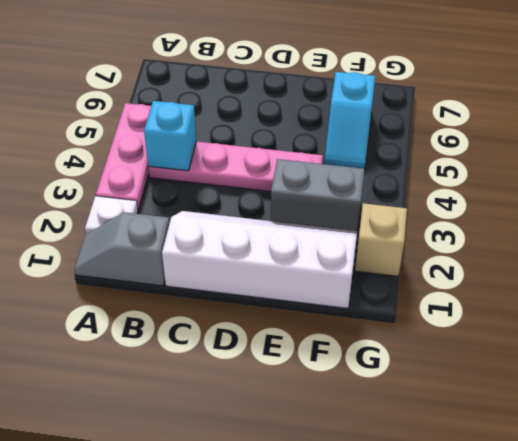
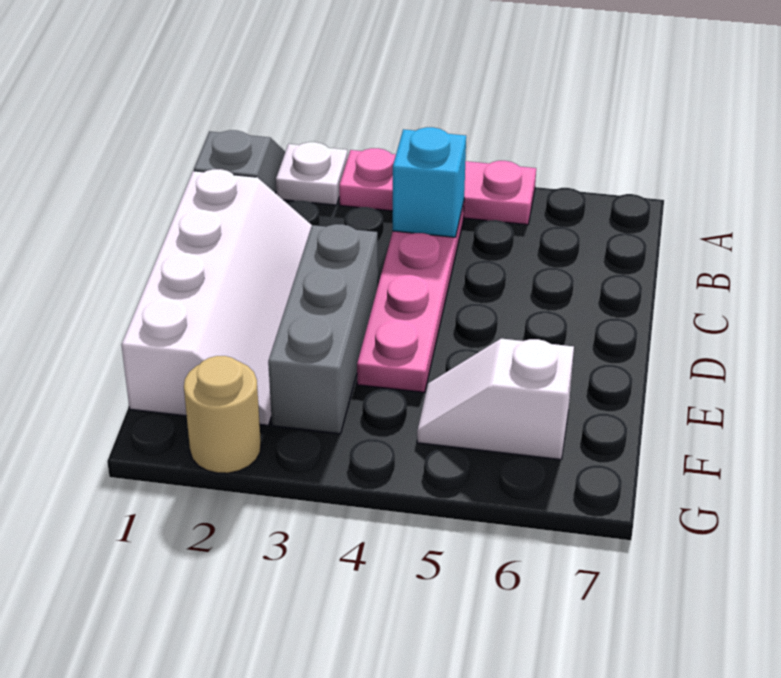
grey 1x2 brick [271,159,364,231] -> grey 1x3 brick [268,224,378,434]
cyan 1x2 slope [324,72,375,169] -> white 1x2 slope [417,339,574,460]
tan 1x1 brick [355,203,407,276] -> tan 1x1 round brick [184,356,261,473]

